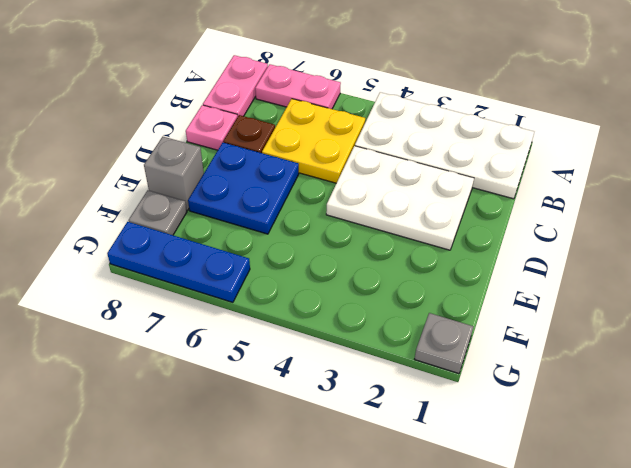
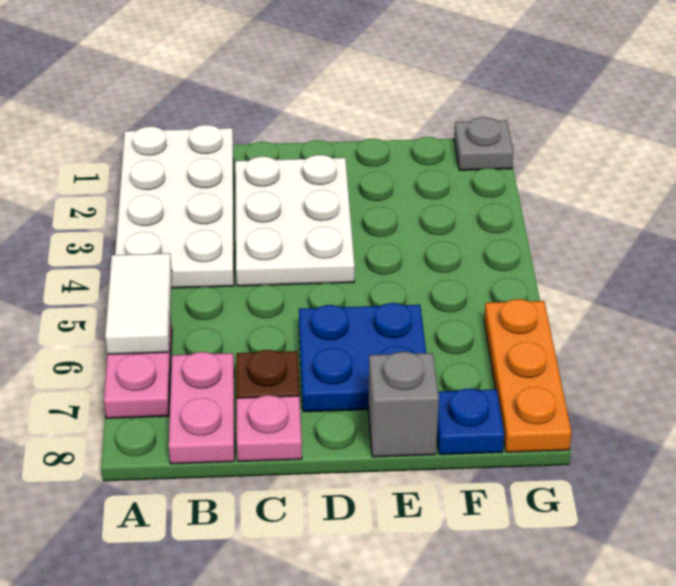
none -> white 1x2 tile [105,253,172,355]
pink 1x2 plate [203,55,268,117] -> pink 1x2 plate turned to [169,352,235,464]
yellow 2x2 plate [262,99,365,183] -> none
grey 1x1 plate [129,190,187,235] -> blue 1x1 plate [437,389,504,455]
blue 1x3 plate [107,222,250,302] -> orange 1x3 plate [484,299,572,452]

